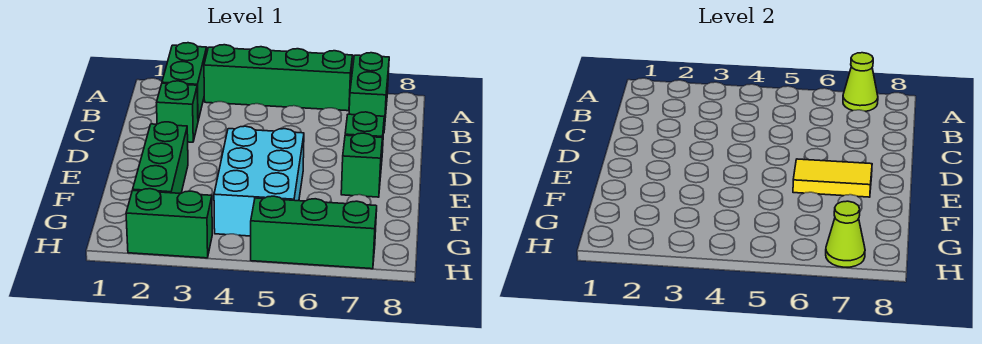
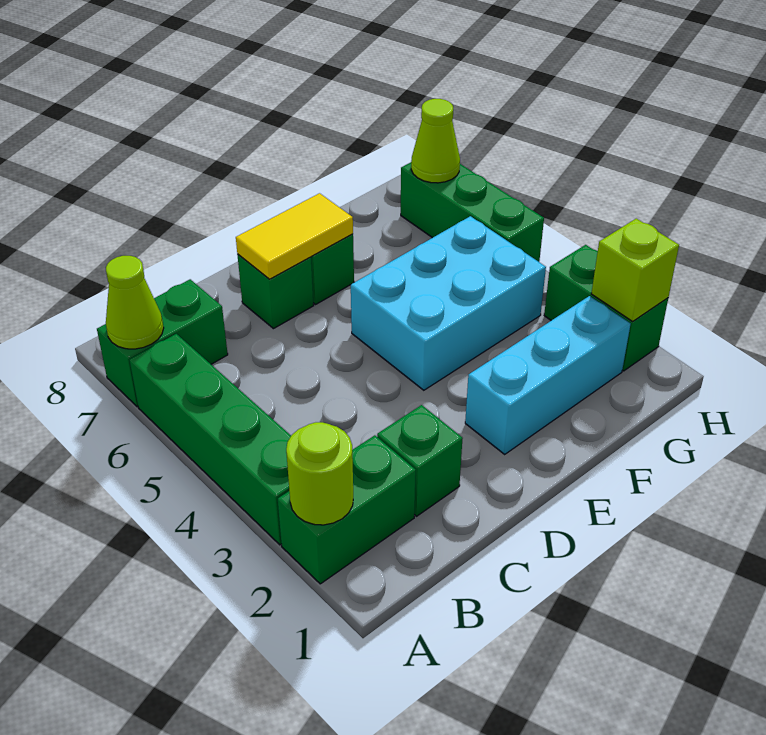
none -> lime 1x1 round brick [286,422,353,525]
green 1x3 brick [133,122,188,193] -> cyan 1x3 brick [465,296,631,454]
yellow 1x2 tile [793,159,872,197] -> yellow 1x2 tile turned to [236,193,353,279]
none -> lime 1x1 brick [591,219,679,321]

